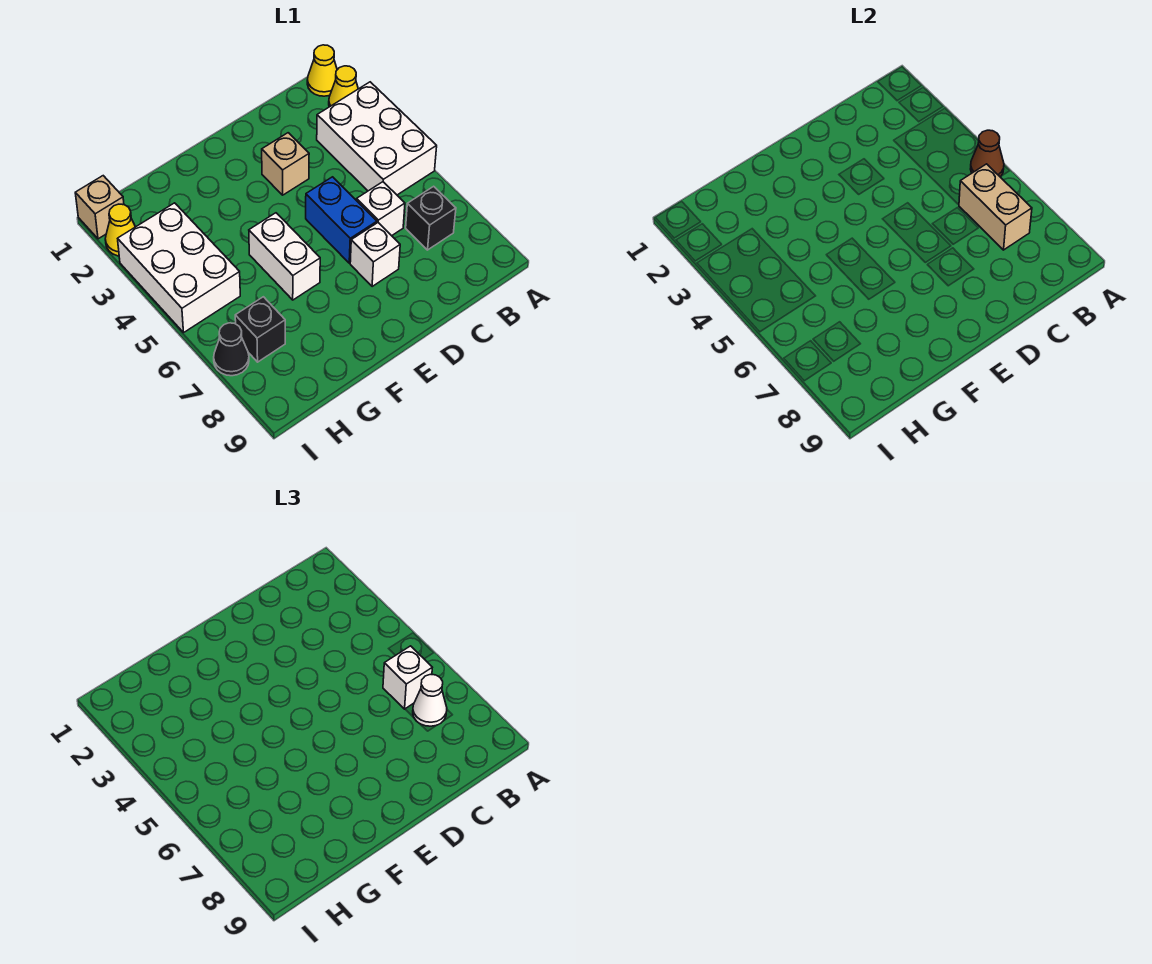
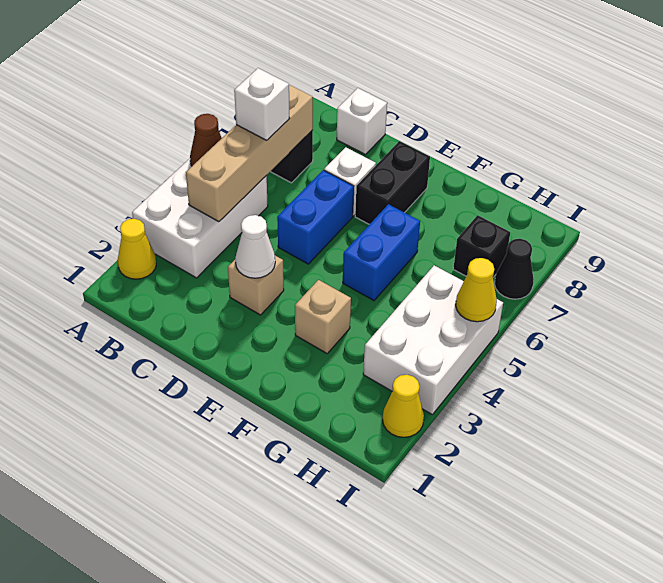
yellow 1x1 cone [307,45,337,96] -> yellow 1x1 cone moved to [456,258,497,322]
tan 1x2 brick [959,164,1032,250] -> tan 1x4 brick [186,85,313,222]
white 1x1 cone [413,674,447,726] -> white 1x1 cone moved to [235,215,275,278]
white 1x1 brick [356,182,405,236] -> white 1x1 brick moved to [337,88,387,155]
none -> black 1x2 brick [355,141,430,224]
white 1x2 brick [249,213,320,300] -> blue 1x2 brick [343,204,420,300]
tan 1x1 brick [75,176,124,239] -> tan 1x1 brick moved to [295,280,351,353]

